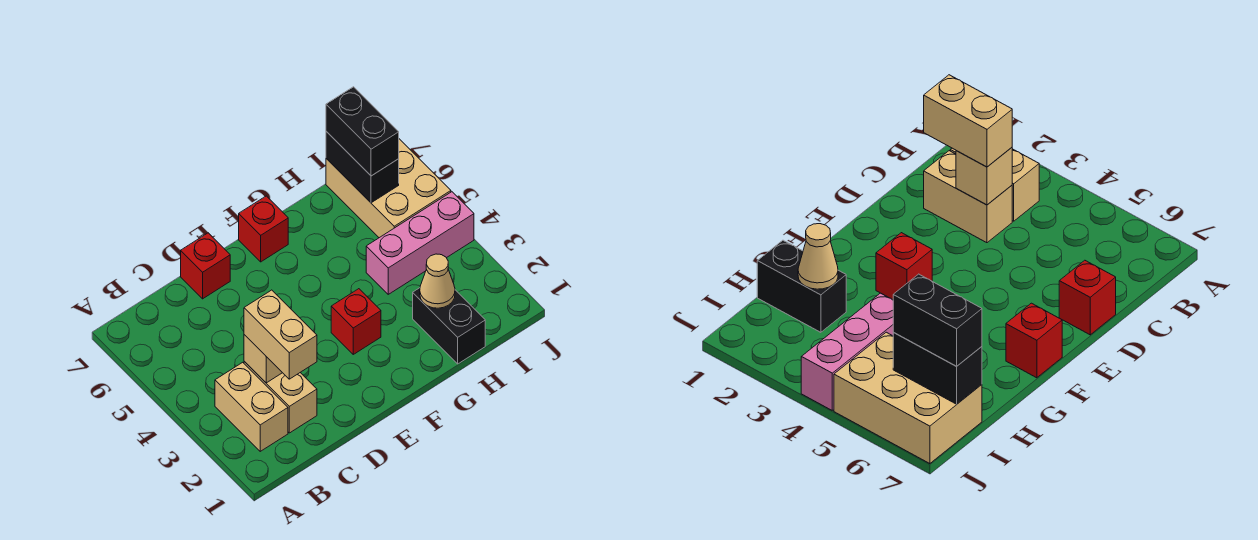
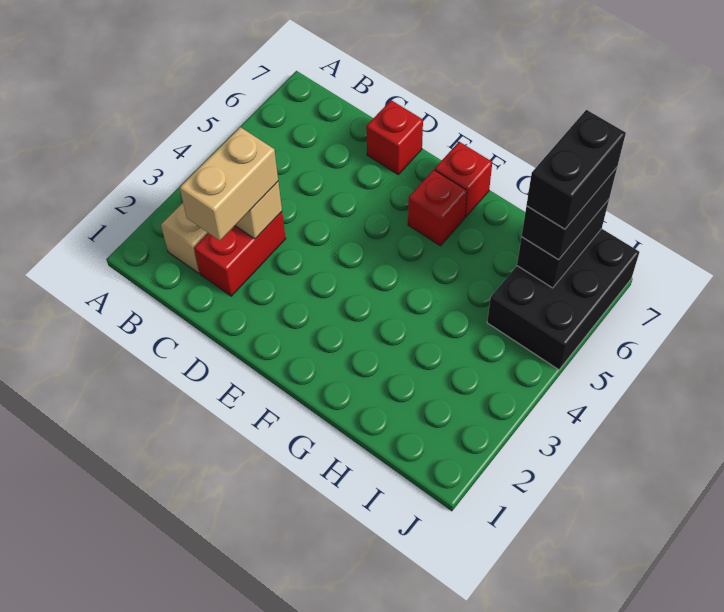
tan 1x2 brick [244,362,317,433] -> red 1x2 brick [194,212,286,296]
red 1x1 brick [331,289,381,354] -> red 1x1 brick moved to [408,170,467,246]
black 1x2 brick [413,288,485,364] -> black 1x2 brick moved to [526,110,626,229]
tan 1x1 cone [420,254,455,308] -> none
pink 1x3 brick [366,192,474,294] -> none
tan 2x3 brick [326,139,451,238] -> black 2x3 brick [487,229,639,370]

